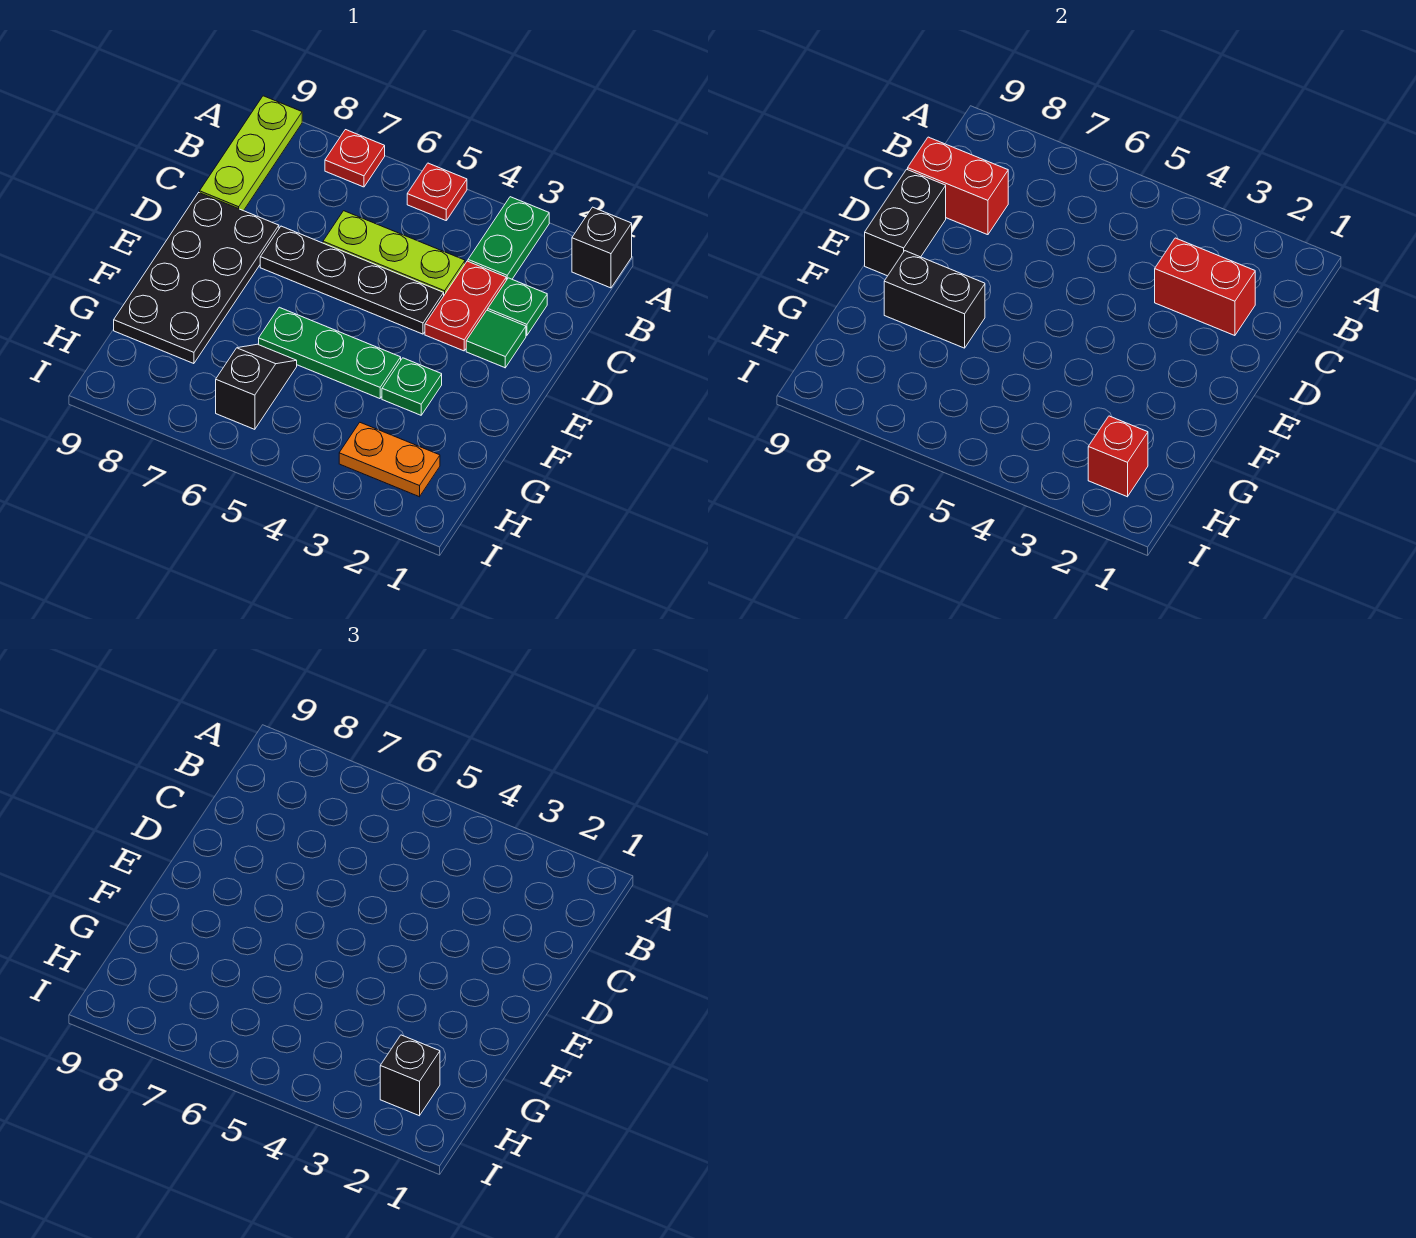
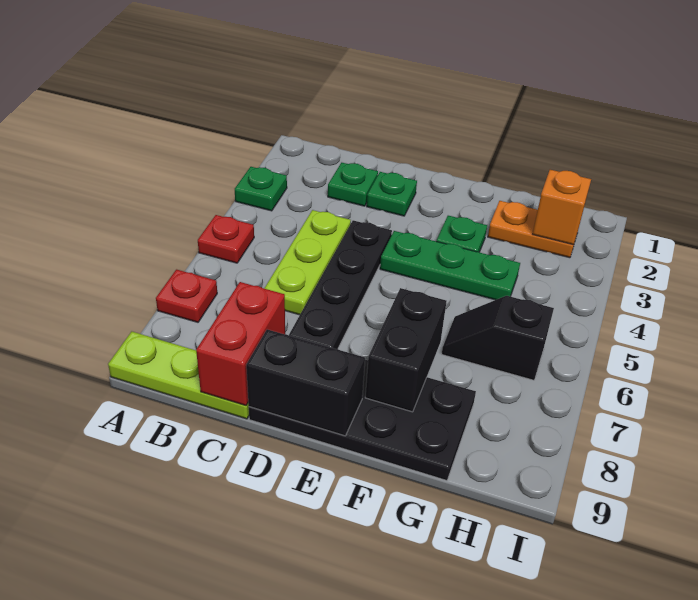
black 1x1 brick [572,207,632,288] -> none
green 1x2 plate [468,197,549,280] -> green 1x1 plate [235,167,287,211]
red 1x2 brick [1155,238,1255,336] -> none
red 1x2 plate [425,261,506,351] -> none
green 1x1 tile [466,310,526,368] -> green 1x1 plate [367,172,417,216]
green 1x3 plate [259,307,401,399] -> green 1x3 plate turned to [380,231,520,300]
orange 1x2 plate [339,423,440,497] -> orange 1x2 plate turned to [488,201,579,258]
red 1x1 brick [1088,416,1148,497] -> orange 1x1 brick [533,170,591,245]
black 1x1 brick [380,1035,440,1116] -> none

